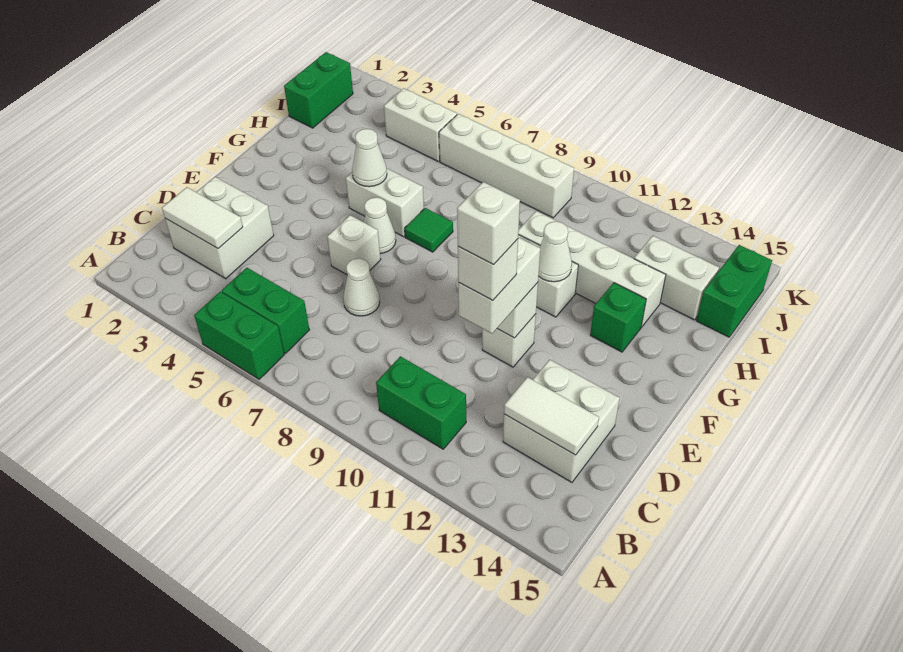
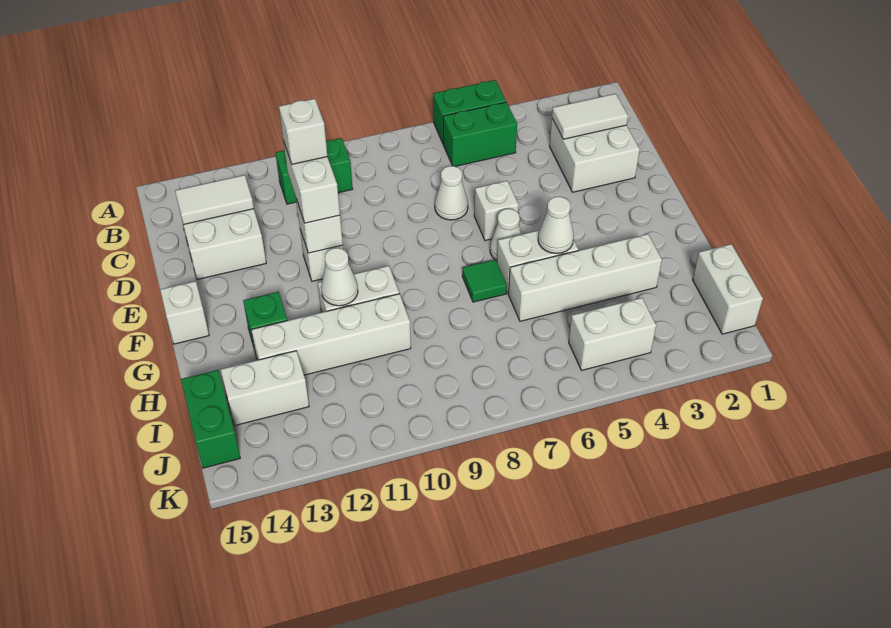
white 1x1 brick [457,182,520,264] -> white 1x1 brick moved to [160,281,209,344]
green 1x2 brick [284,52,353,128] -> white 1x2 brick [693,244,763,334]
white 1x4 brick [439,114,574,218] -> white 1x4 brick moved to [508,234,662,321]

